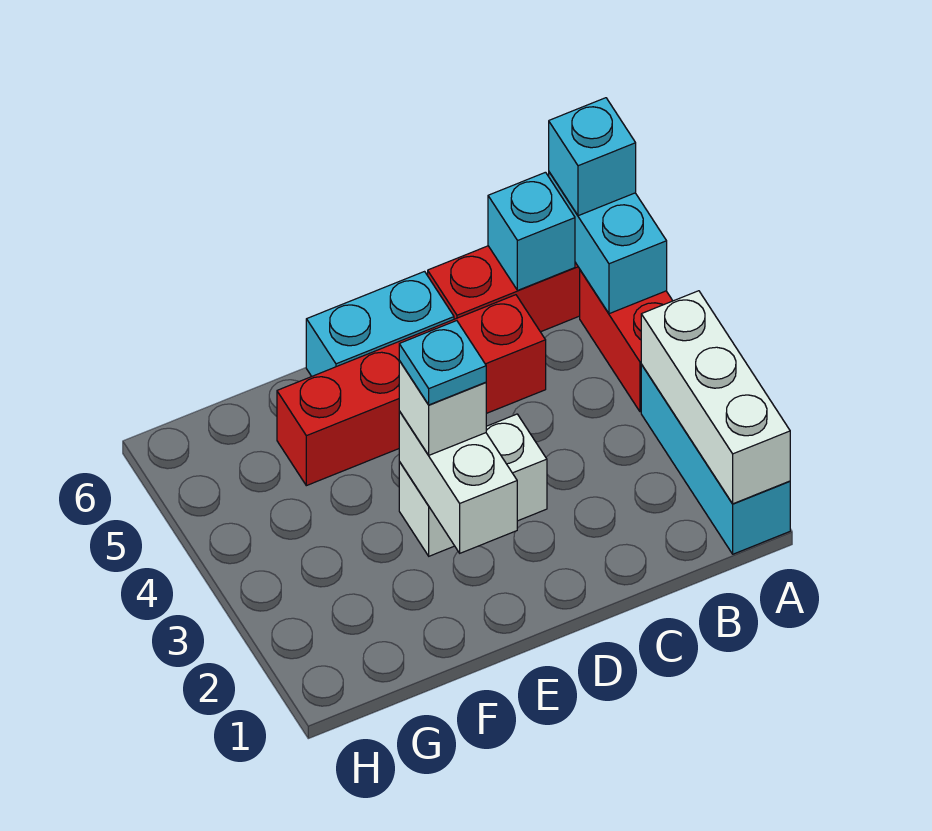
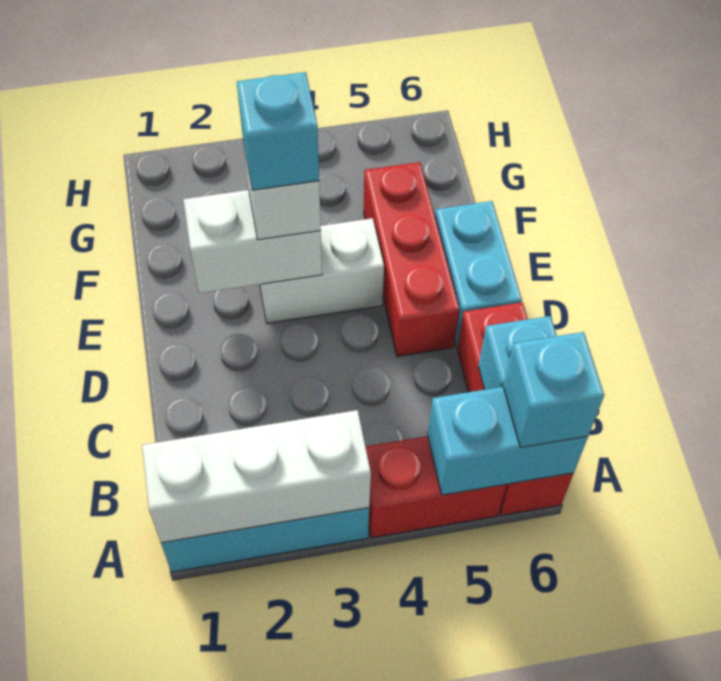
red 1x4 brick [277,295,546,486] -> red 1x3 brick [364,162,460,357]
white 1x2 brick [399,414,547,556] -> white 1x2 brick turned to [260,218,384,323]
cyan 1x1 plate [399,321,486,405] -> cyan 1x1 brick [237,72,319,190]

